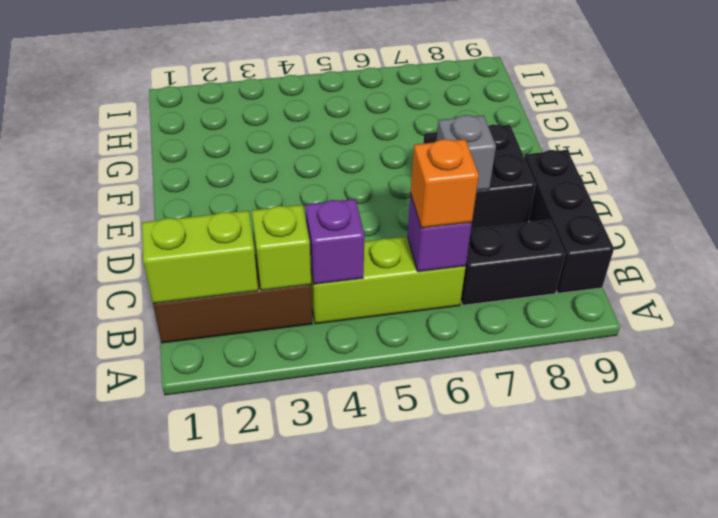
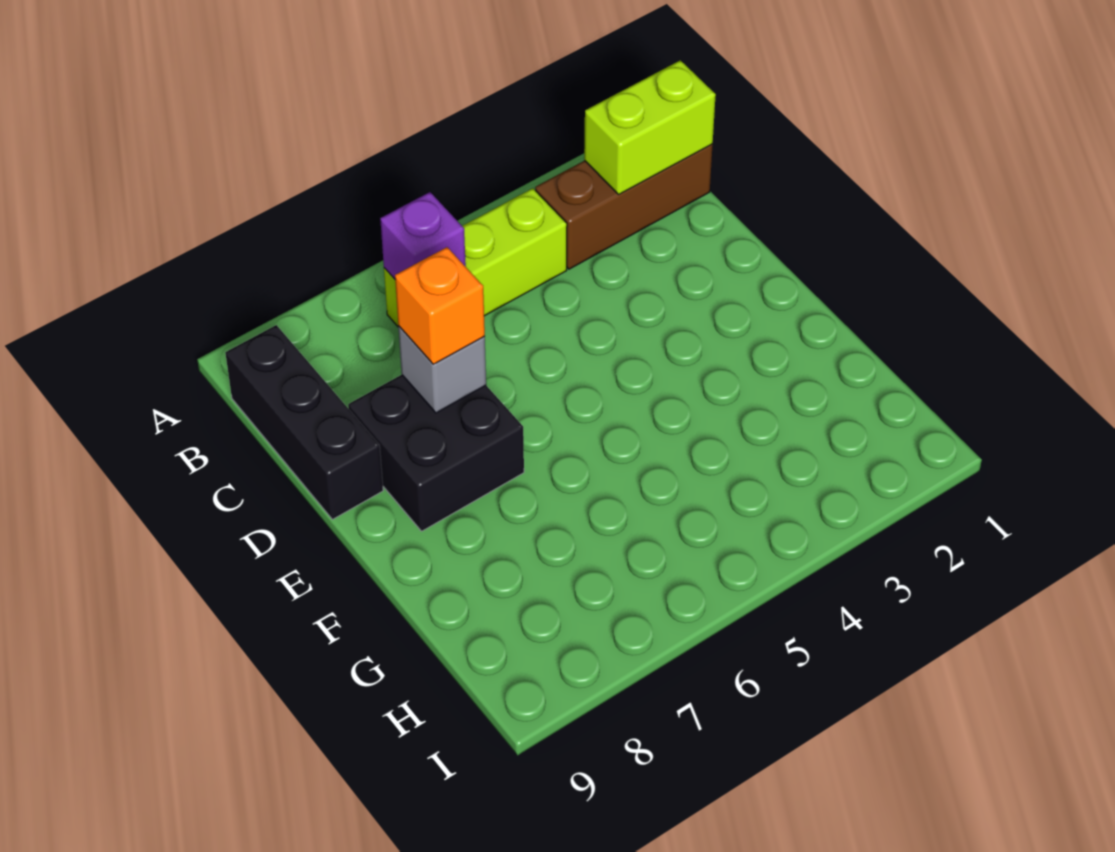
lime 1x1 brick [252,205,311,291] -> none
purple 1x1 brick [305,199,365,284] -> none
orange 1x1 brick [411,139,479,228] -> orange 1x1 brick moved to [395,247,485,364]
black 1x2 brick [461,220,565,305] -> none

